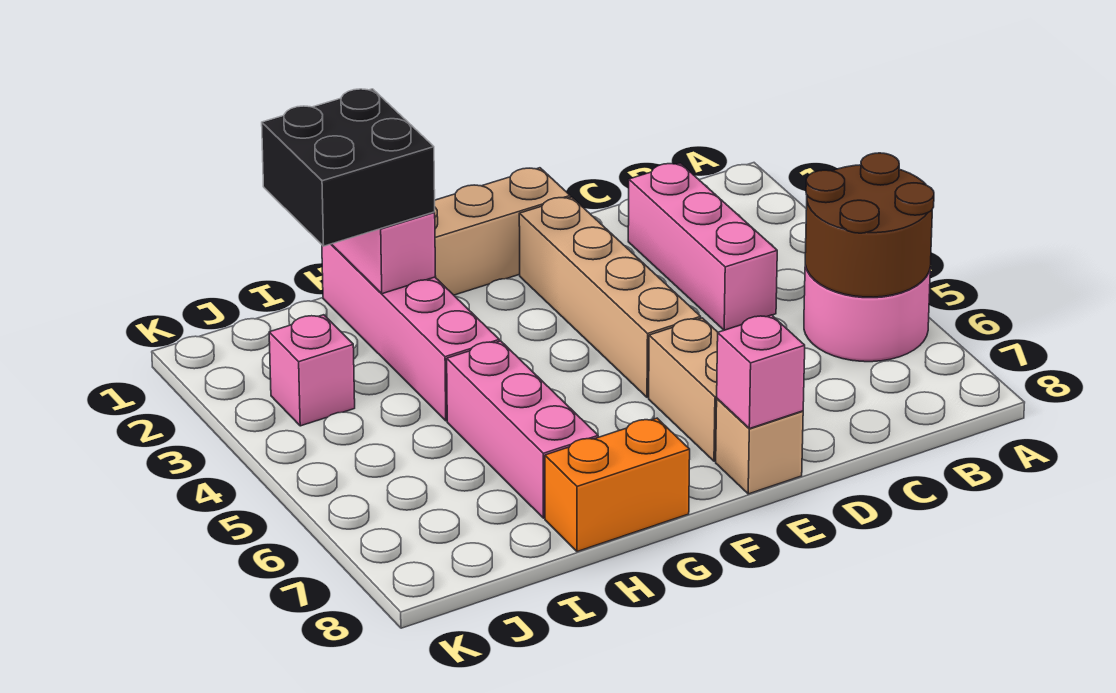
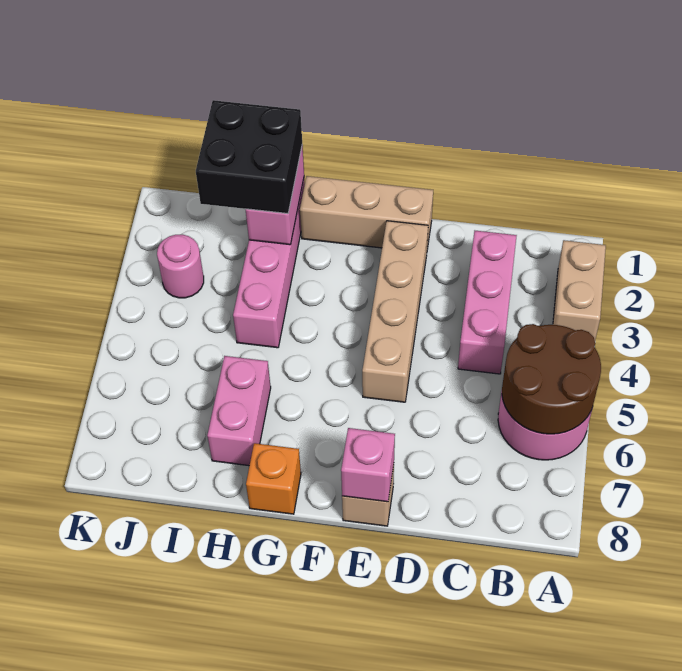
tan 1x2 brick [649,318,718,461] -> tan 1x2 brick moved to [553,240,606,340]
orange 1x2 brick [545,418,690,552] -> orange 1x1 brick [246,443,301,514]
pink 1x3 brick [447,341,598,518] -> pink 1x2 brick [207,356,271,466]
pink 1x1 brick [269,315,355,426] -> pink 1x1 round brick [157,235,204,298]

